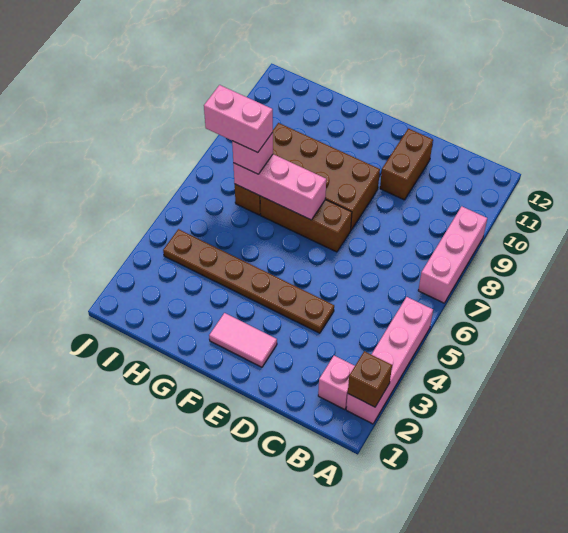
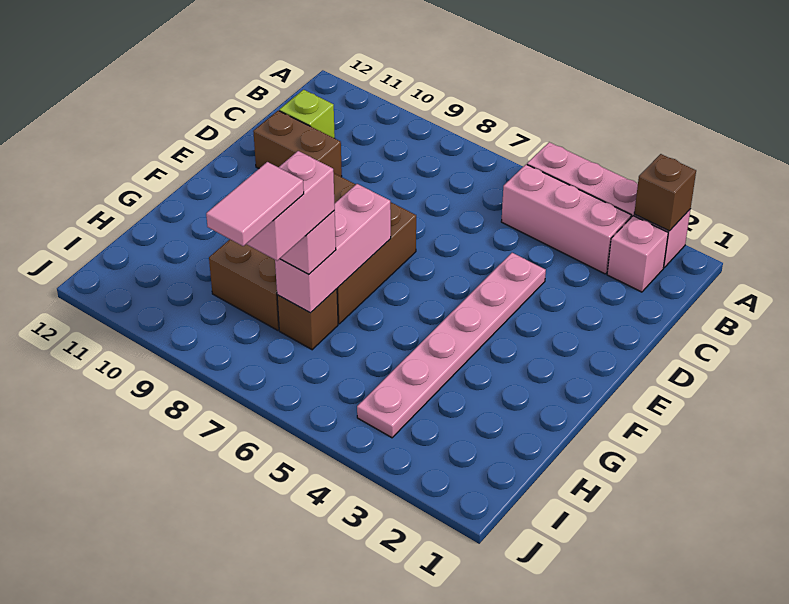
pink 1x3 brick [418,206,487,303] -> pink 1x3 brick moved to [501,164,631,274]
none -> lime 1x1 brick [279,90,335,138]
brown 1x6 plate [163,229,334,333] -> pink 1x6 plate [357,253,546,438]
pink 1x2 tile [209,313,277,367] -> pink 1x2 tile moved to [206,162,304,246]

